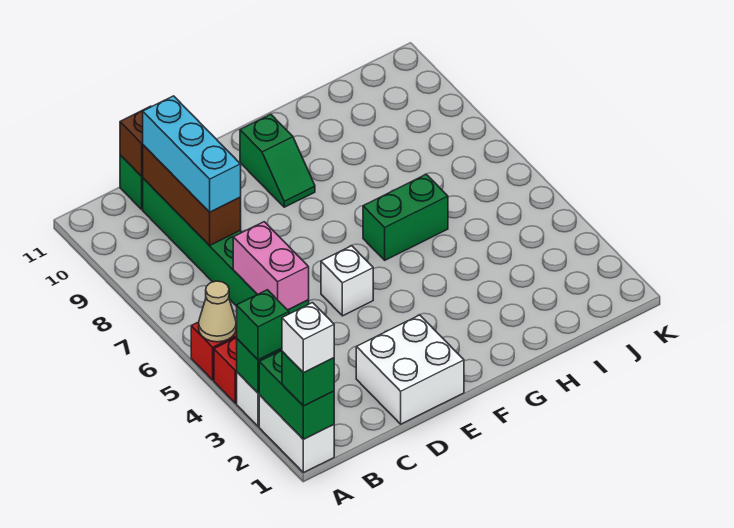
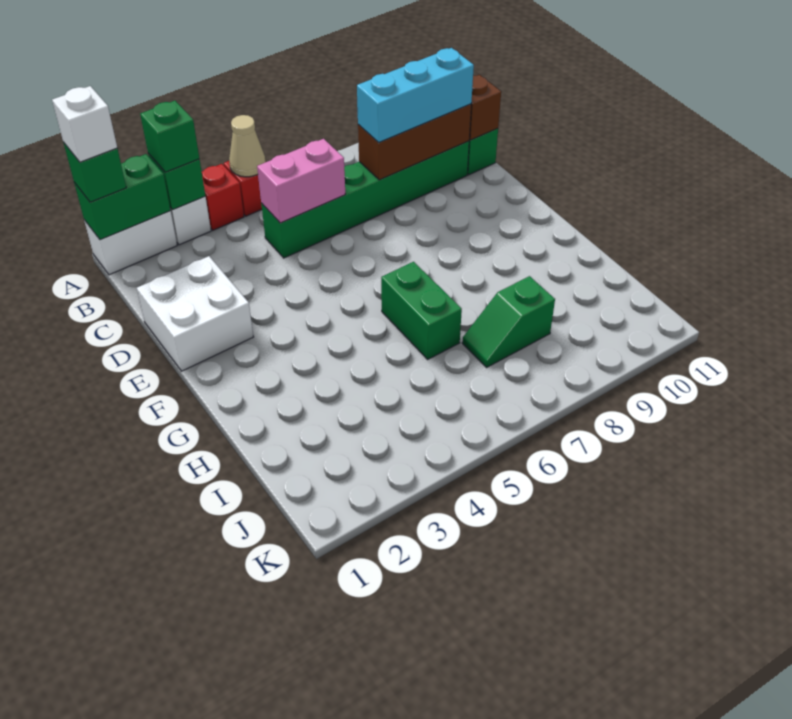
white 1x1 brick [321,246,373,316] -> none
green 1x2 slope [240,114,315,207] -> green 1x2 slope moved to [462,276,555,367]

